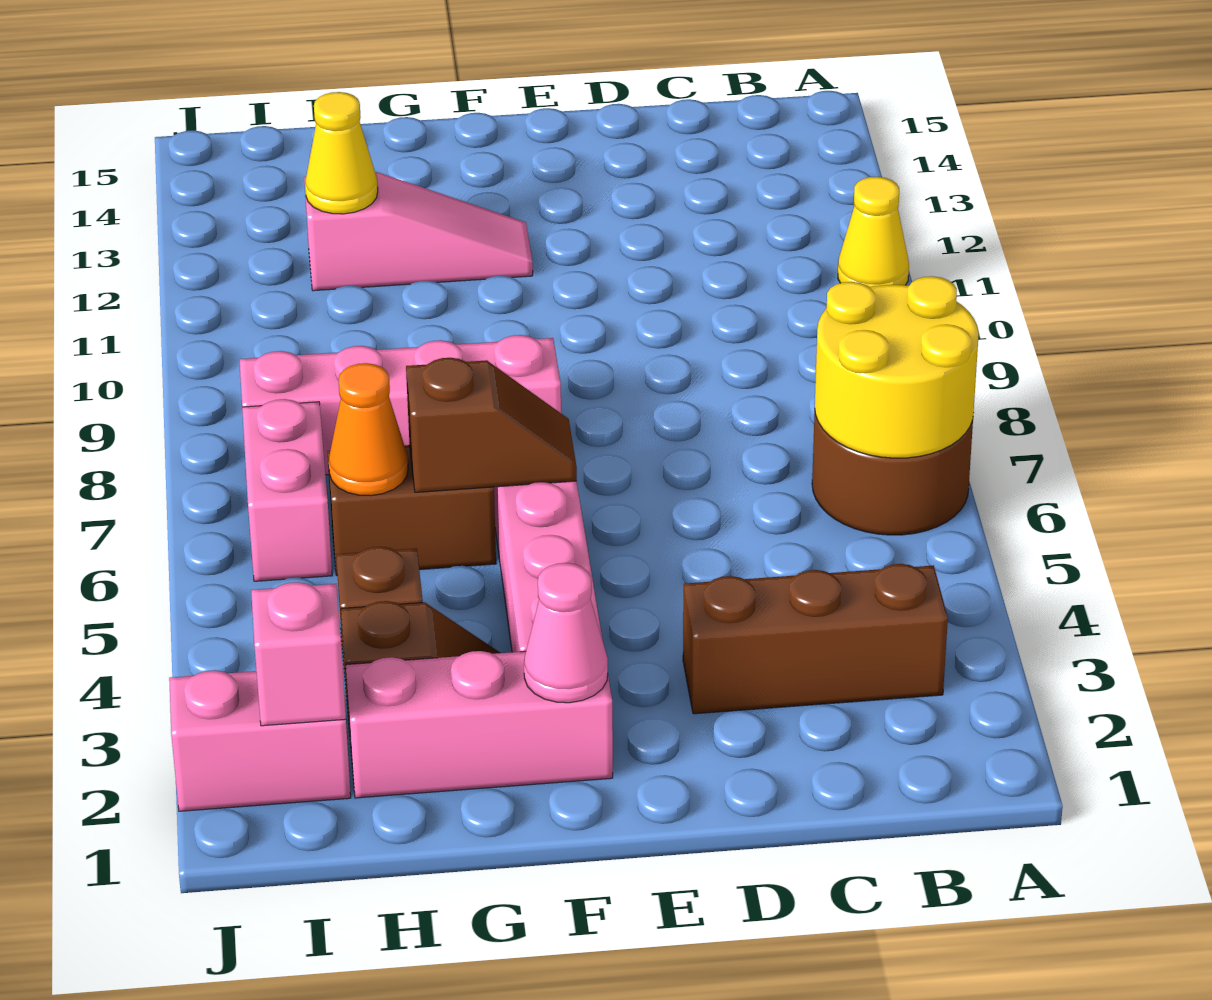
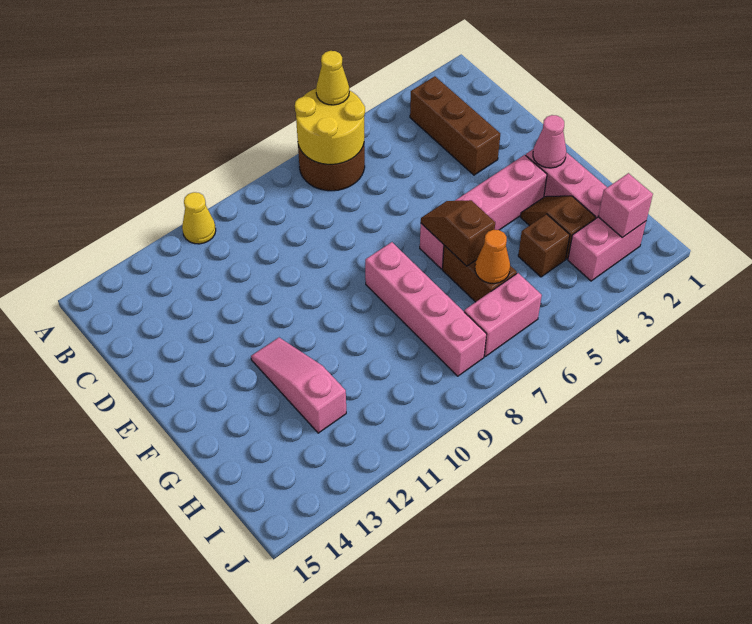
yellow 1x1 cone [305,92,378,214] -> yellow 1x1 cone moved to [316,51,349,105]
pink 1x2 brick [169,670,351,811] -> pink 1x2 brick turned to [568,217,646,281]

